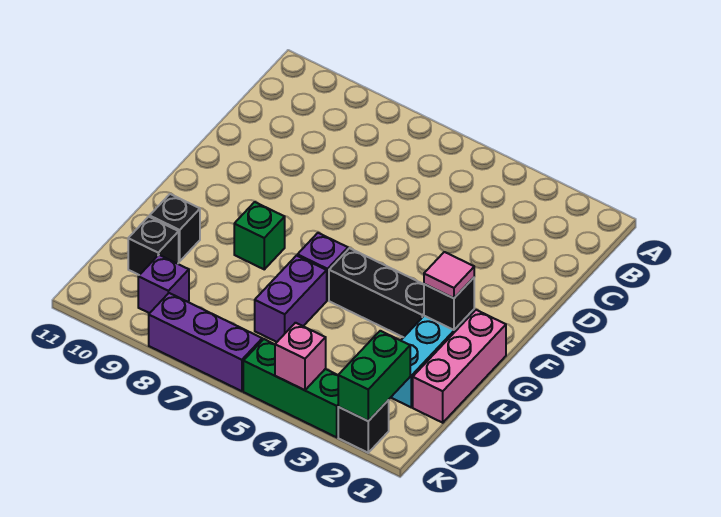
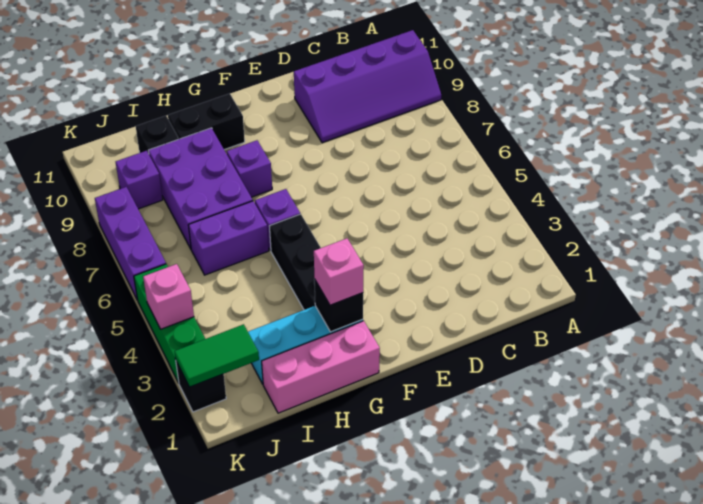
none -> purple 2x4 slope [294,30,441,143]
pink 1x1 tile [424,252,474,298] -> pink 1x1 brick [314,238,364,305]
green 1x1 brick [234,202,285,269] -> purple 1x1 brick [227,140,272,197]
none -> purple 2x3 brick [148,128,253,249]
black 1x1 brick [150,194,200,261] -> black 1x2 brick [168,94,245,150]
green 1x2 brick [338,331,410,421] -> green 1x2 tile [174,324,259,387]

